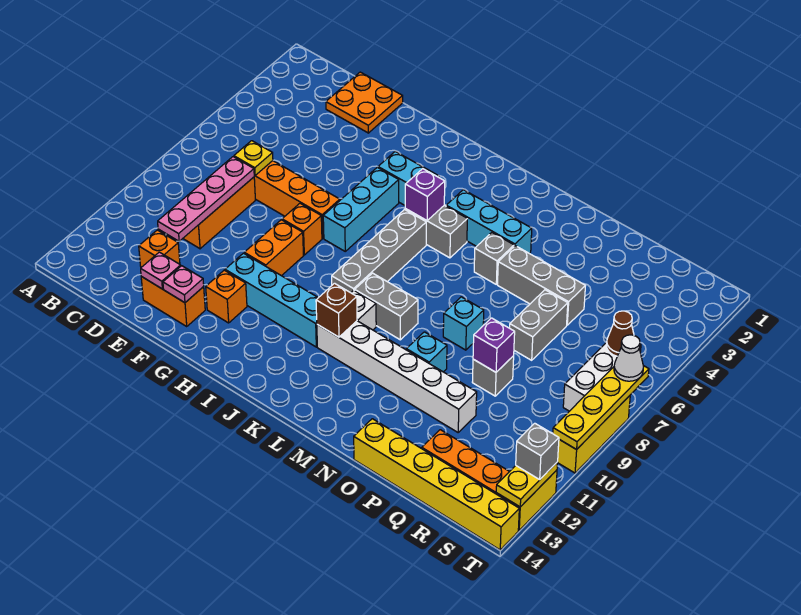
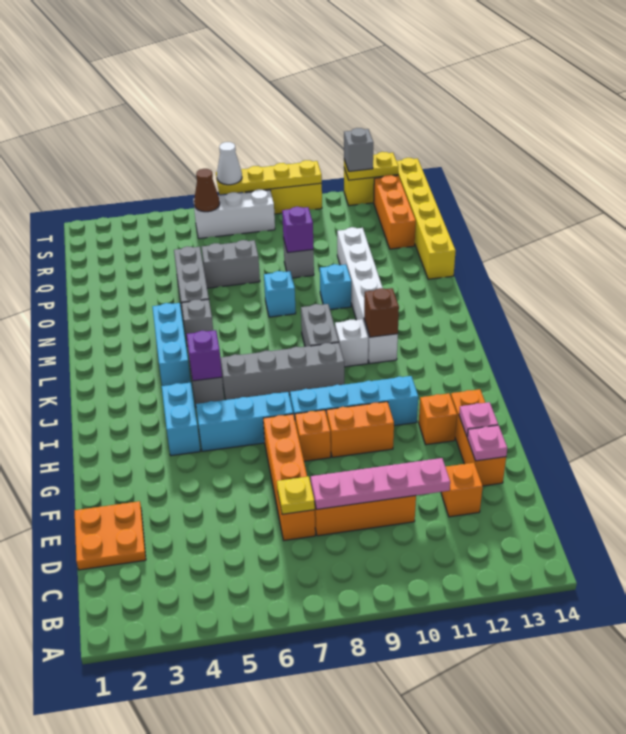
orange 1x2 brick [141,277,205,326] -> orange 1x3 brick [451,389,506,486]
cyan 1x4 brick [225,253,318,347] -> cyan 1x4 brick turned to [290,376,418,426]

